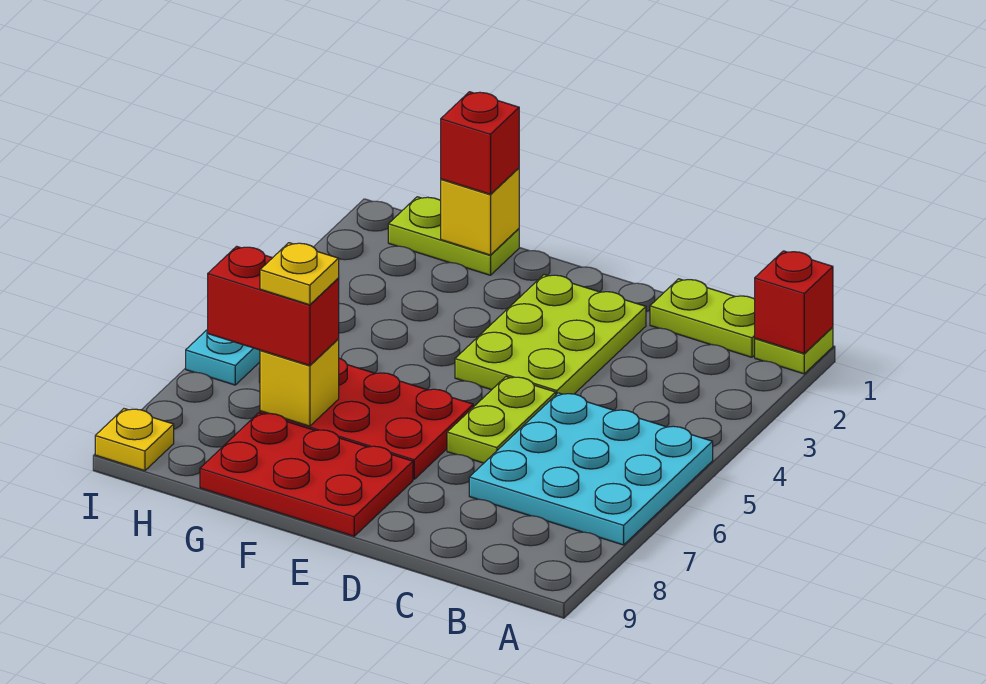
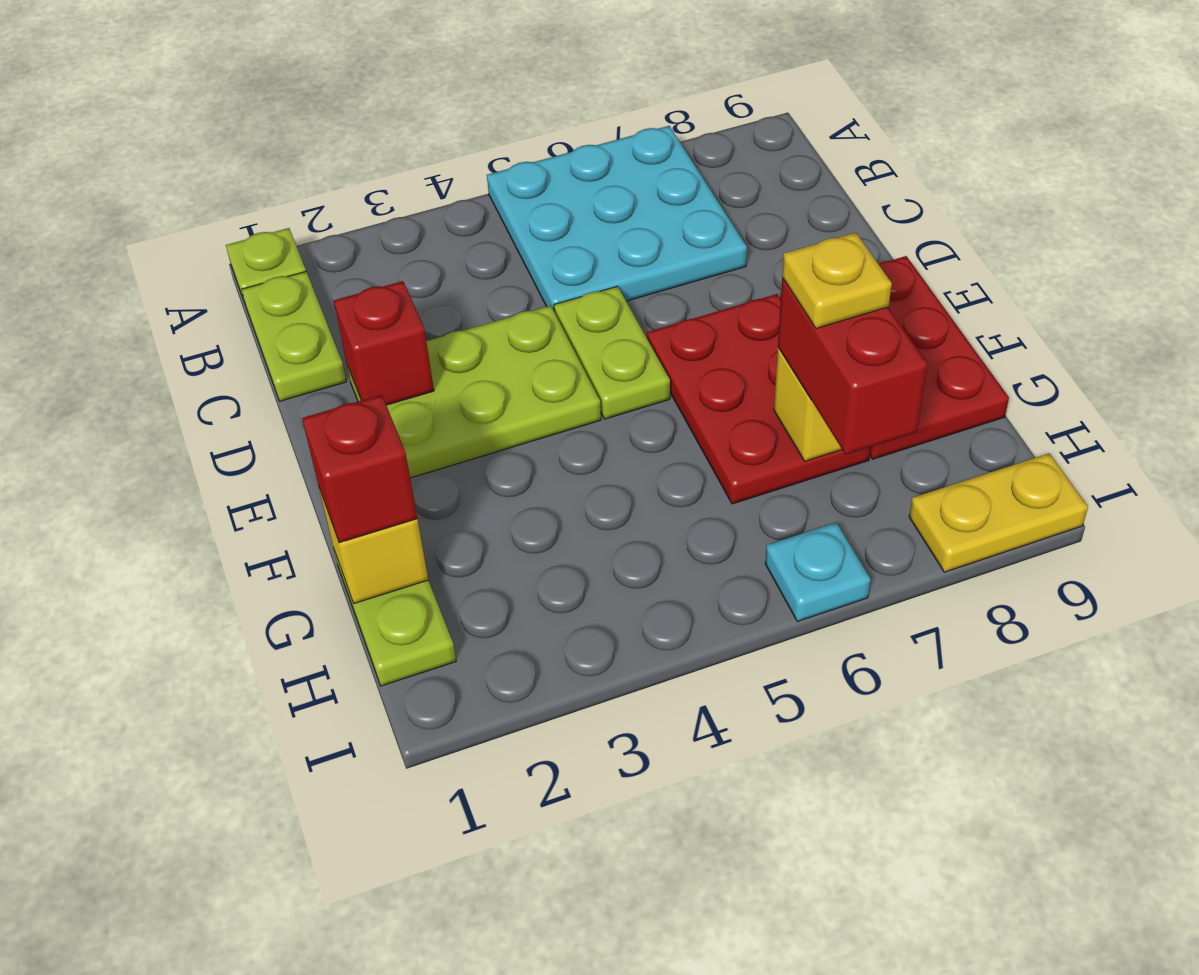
red 1x1 brick [755,251,833,353] -> red 1x1 brick moved to [334,281,434,405]
lime 1x2 plate [447,377,556,463] -> lime 1x2 plate turned to [554,286,670,419]
yellow 1x1 plate [95,409,174,471] -> yellow 1x2 plate [909,453,1088,572]

